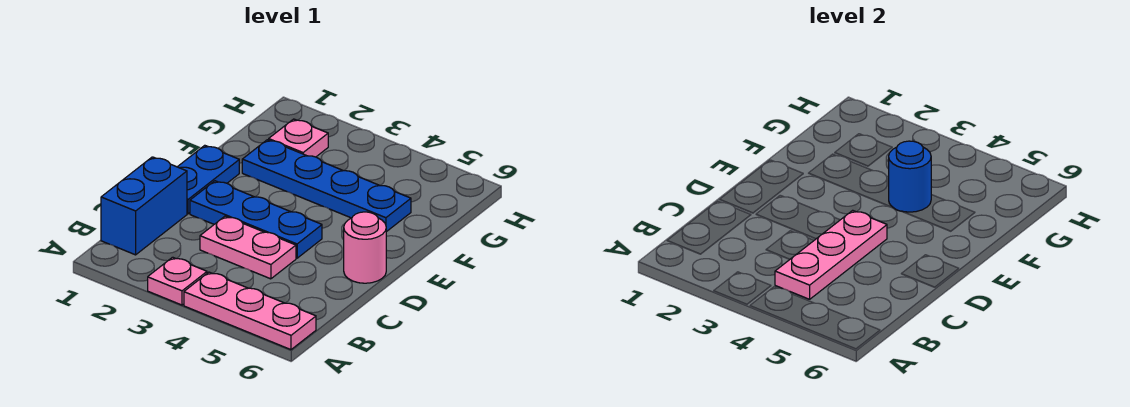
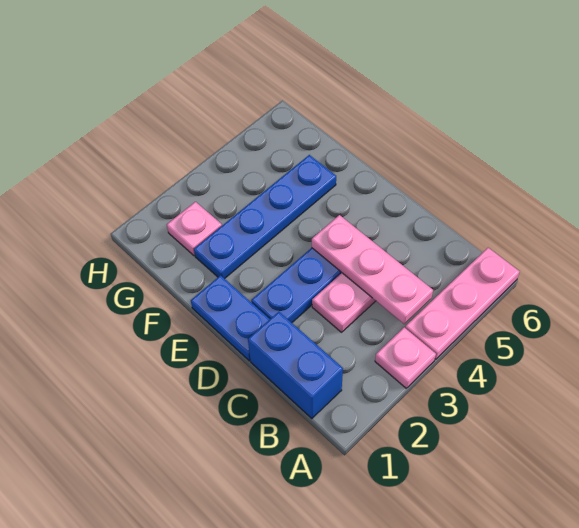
pink 1x1 round brick [344,212,386,283] -> none
blue 1x1 round brick [889,141,931,212] -> none

